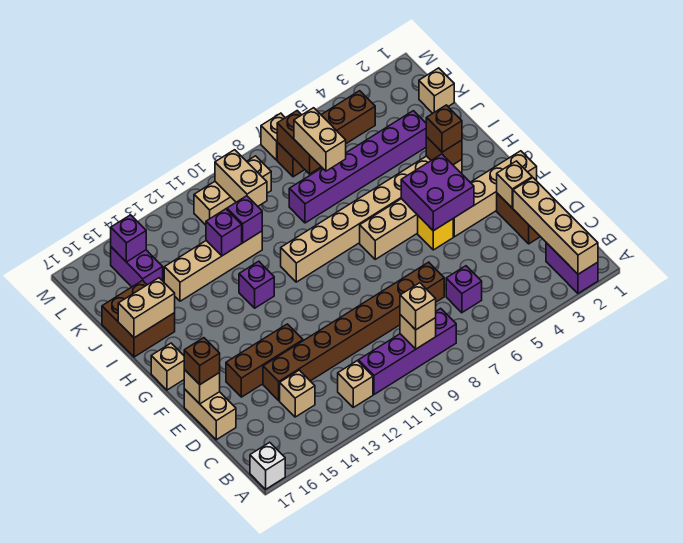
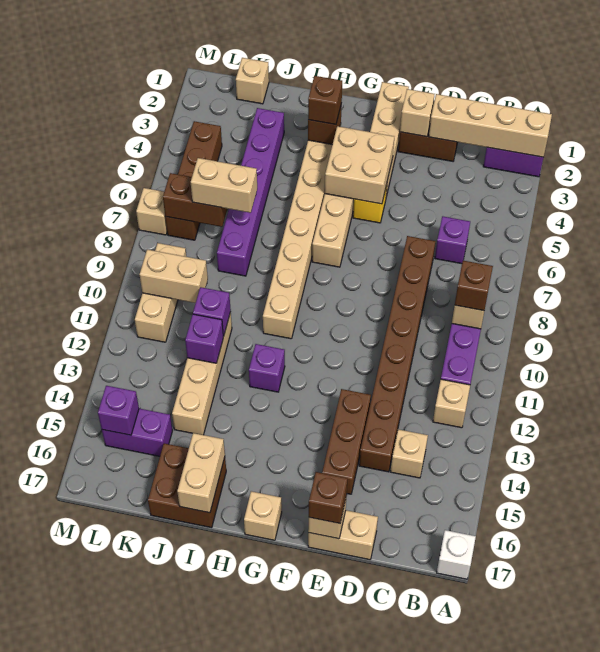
tan 1x1 brick [400,283,436,330] -> brown 1x1 brick [455,261,493,311]
purple 2x2 brick [401,154,474,231] -> tan 2x2 brick [325,126,394,204]

